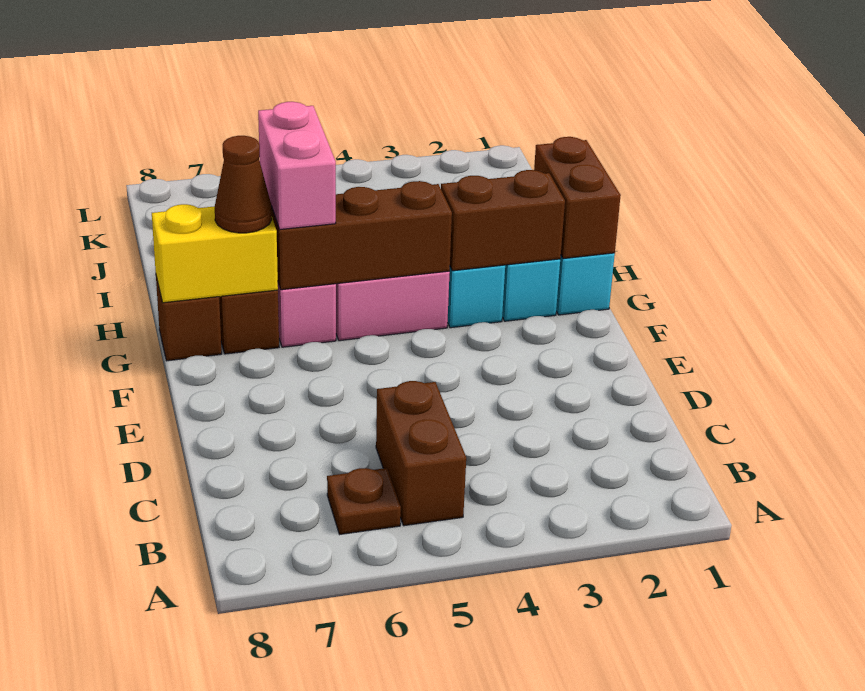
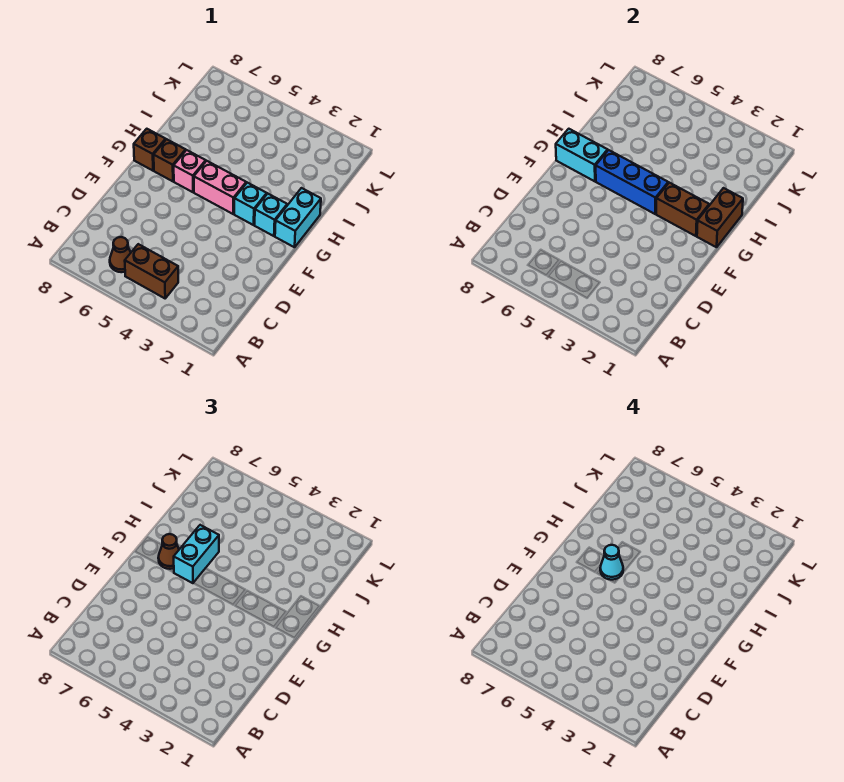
brown 1x2 brick [376,381,466,526] -> brown 1x2 brick turned to [125,244,178,298]
brown 1x1 plate [327,468,401,534] -> brown 1x1 cone [110,237,131,272]
brown 1x3 brick [271,181,452,290] -> blue 1x3 brick [596,150,668,214]
pink 1x2 brick [258,102,336,230] -> cyan 1x2 brick [174,525,219,583]
none -> cyan 1x1 cone [600,545,623,580]
yellow 1x2 brick [152,204,278,303] -> cyan 1x2 brick [556,129,608,181]

